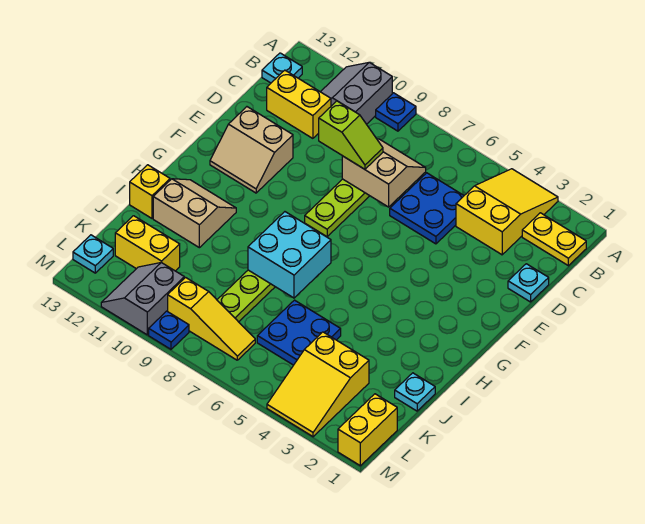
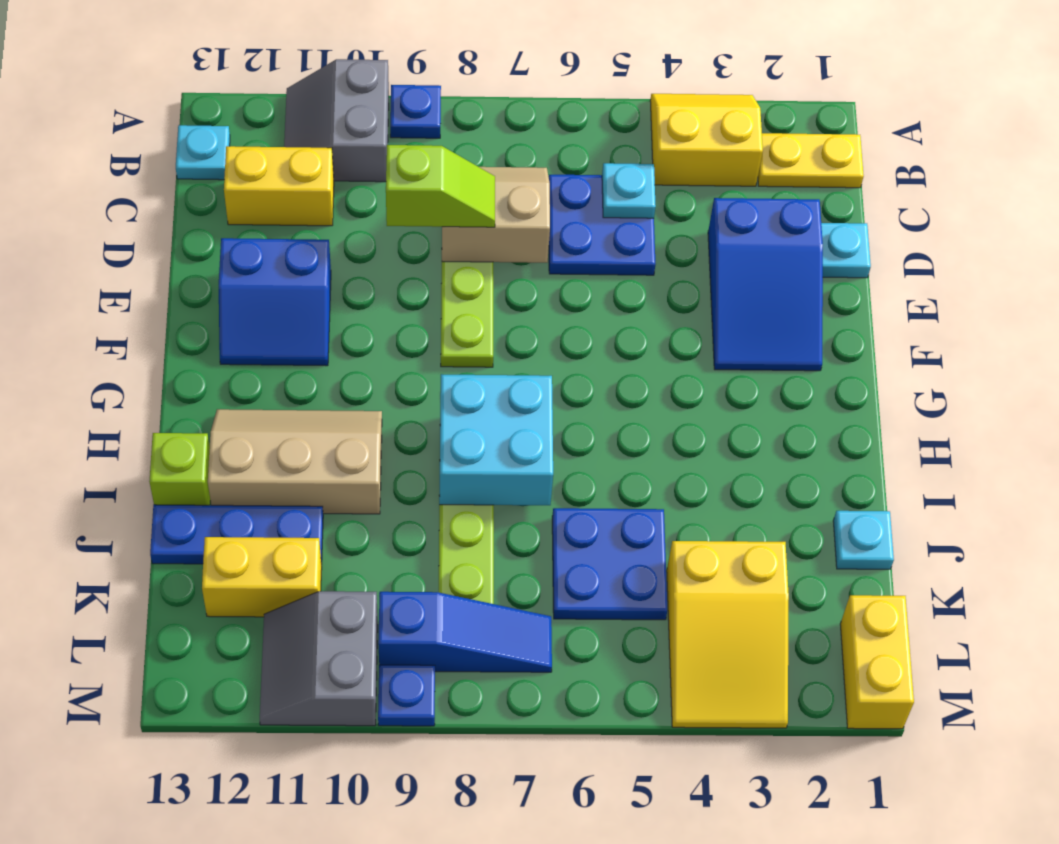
yellow 2x3 slope [456,169,558,255] -> yellow 2x2 slope [650,94,763,186]
none -> blue 2x3 slope [708,198,823,371]
tan 2x2 slope [210,107,293,193] -> blue 2x2 slope [219,238,331,366]
tan 2x2 slope [153,179,236,248] -> tan 2x3 slope [208,409,382,514]
yellow 1x1 brick [130,165,170,218] -> lime 1x1 brick [149,433,210,505]
none -> blue 1x3 plate [150,505,323,565]
yellow 1x3 slope [168,278,255,360] -> blue 1x3 slope [378,592,552,672]
cyan 1x1 plate [73,235,113,273] -> cyan 1x1 plate moved to [602,163,656,218]

